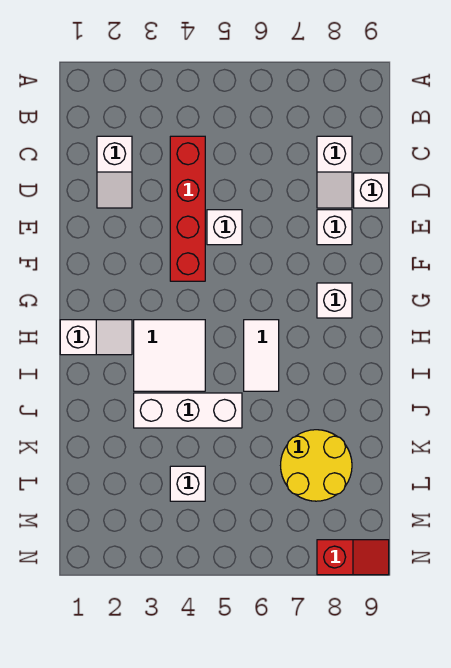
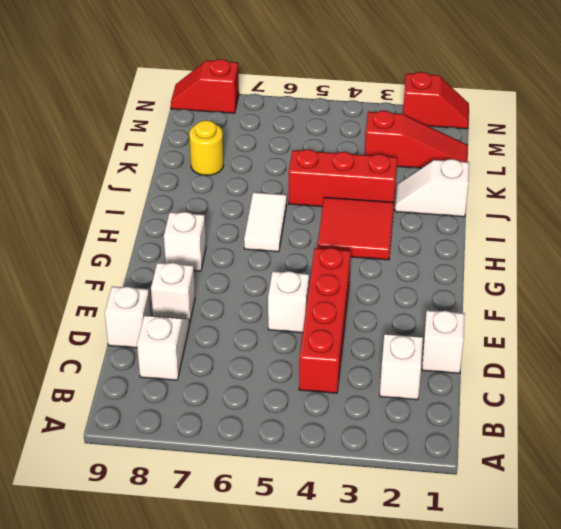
white 1x2 slope [60,320,132,355] -> white 1x2 slope moved to [395,159,469,217]
white 2x2 tile [134,320,205,391] -> red 2x2 tile [318,197,394,260]
white 1x3 brick [134,393,242,428] -> red 1x3 brick [289,149,397,207]
yellow 2x2 round brick [281,430,352,501] -> yellow 1x1 round brick [189,120,224,175]
none -> red 1x3 slope [365,111,468,168]
white 1x1 brick [170,466,205,501] -> white 1x1 brick moved to [422,310,465,373]
none -> red 1x2 slope [403,72,469,129]

